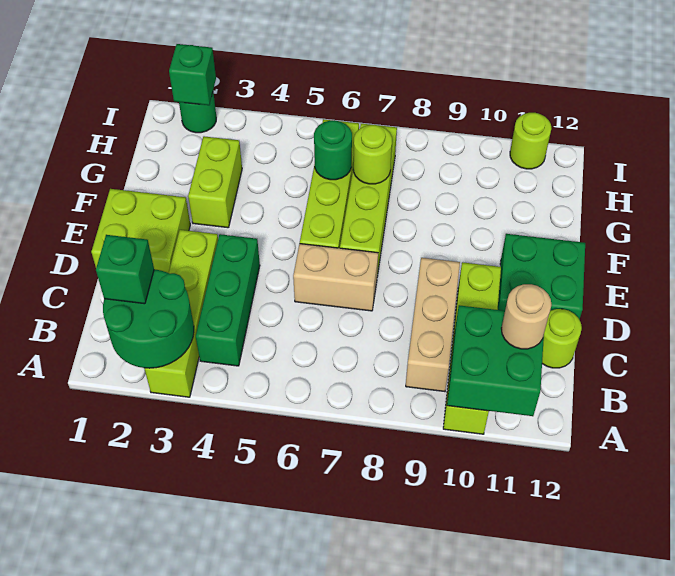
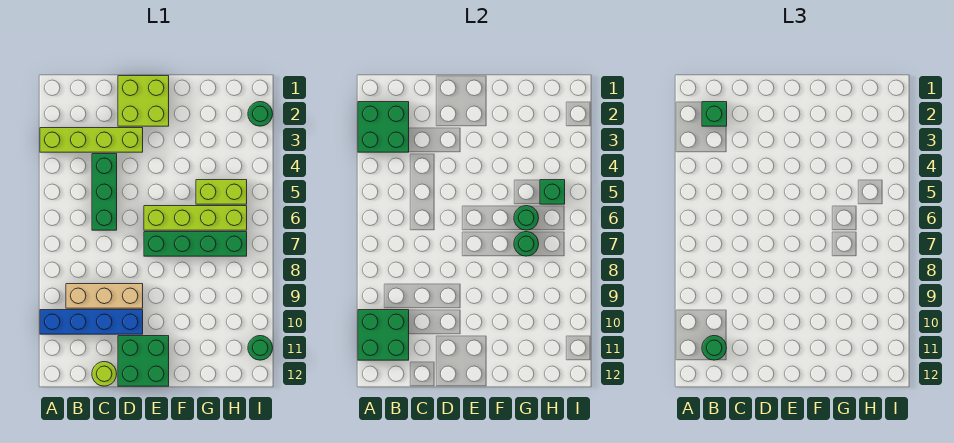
green 2x2 round brick [103,269,194,368] -> green 2x2 brick [358,102,409,152]
lime 1x4 brick [443,262,501,434] -> blue 1x4 brick [40,310,143,334]
green 1x3 brick [196,234,260,366] -> green 1x3 brick turned to [92,154,117,230]
tan 1x1 round brick [501,284,551,349] -> green 1x1 round brick [702,336,727,360]
tan 1x2 brick [293,244,378,311] -> none
lime 1x4 brick [340,124,397,276] -> green 1x4 brick [144,232,247,256]
lime 1x2 brick [188,136,242,228] -> lime 1x2 brick moved to [196,180,247,204]
lime 1x1 round brick [353,125,392,184] -> green 1x1 round brick [514,232,539,256]
green 1x1 brick [169,44,216,105] -> green 1x1 brick moved to [540,180,565,204]
lime 1x1 round brick [510,113,551,169] -> green 1x1 round brick [248,336,273,360]

